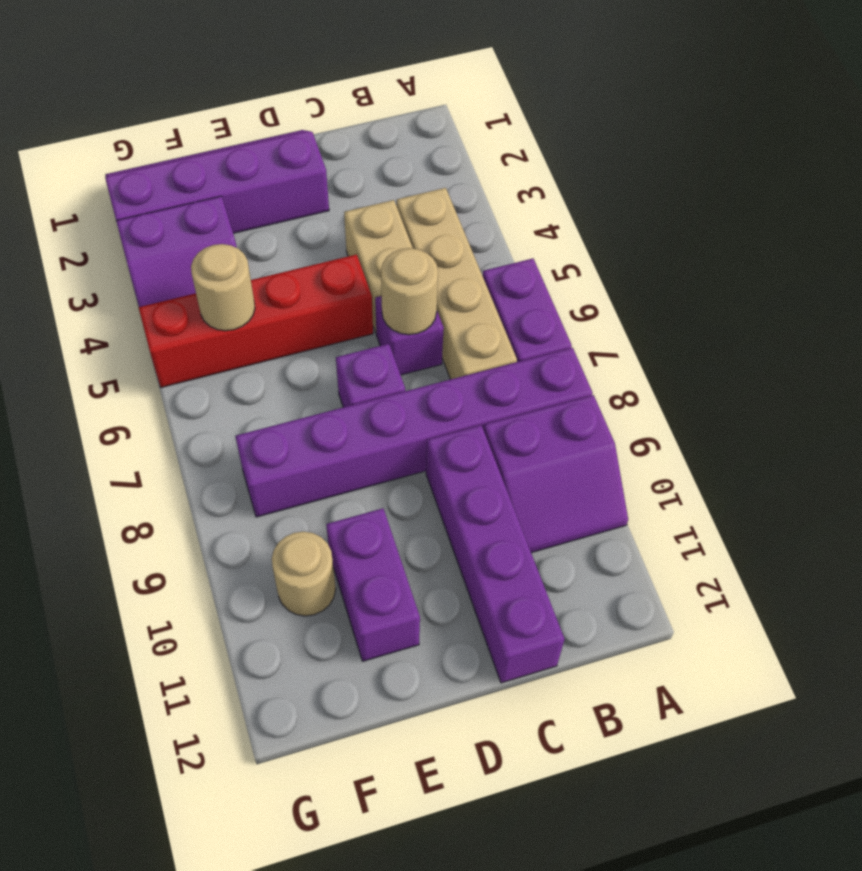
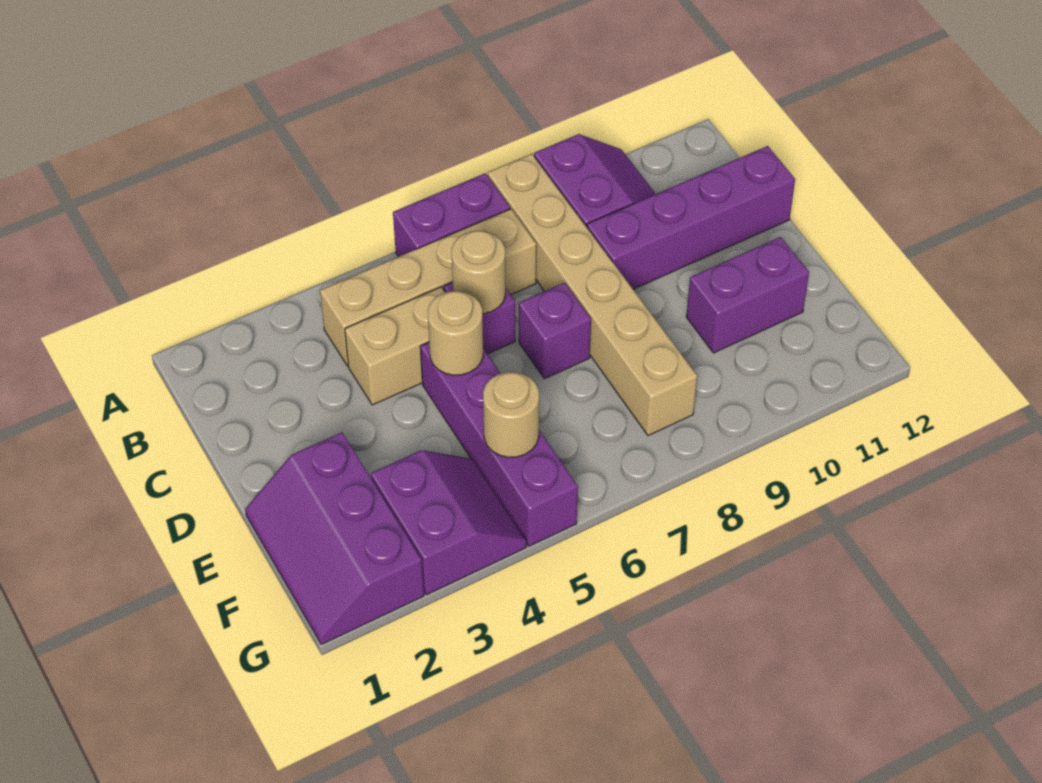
purple 1x6 brick [235,348,592,517] -> tan 1x6 brick [488,154,697,436]
purple 2x4 slope [105,130,329,233] -> purple 2x3 slope [245,433,424,645]
red 1x4 brick [139,254,373,387] -> purple 1x4 brick [420,342,578,546]
tan 1x1 round brick [272,532,336,616] -> tan 1x1 round brick moved to [428,291,483,375]

